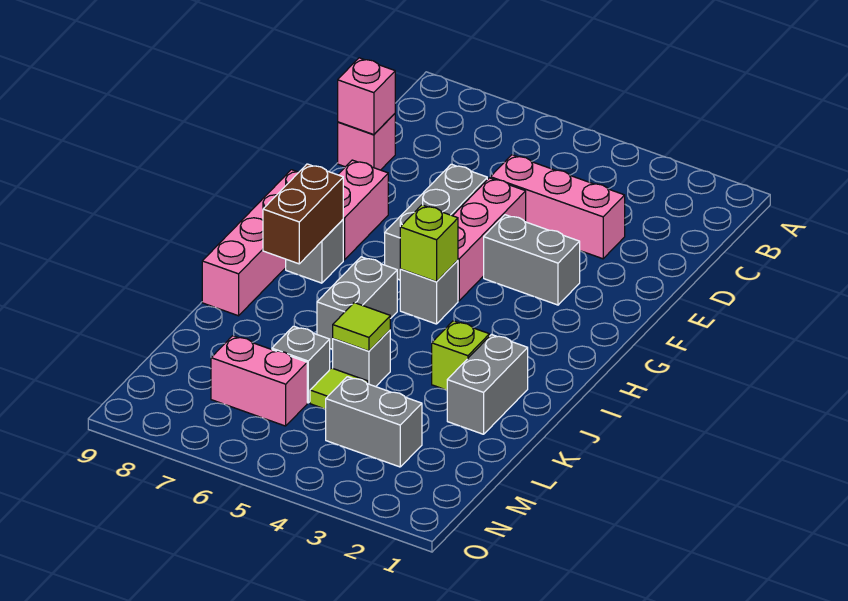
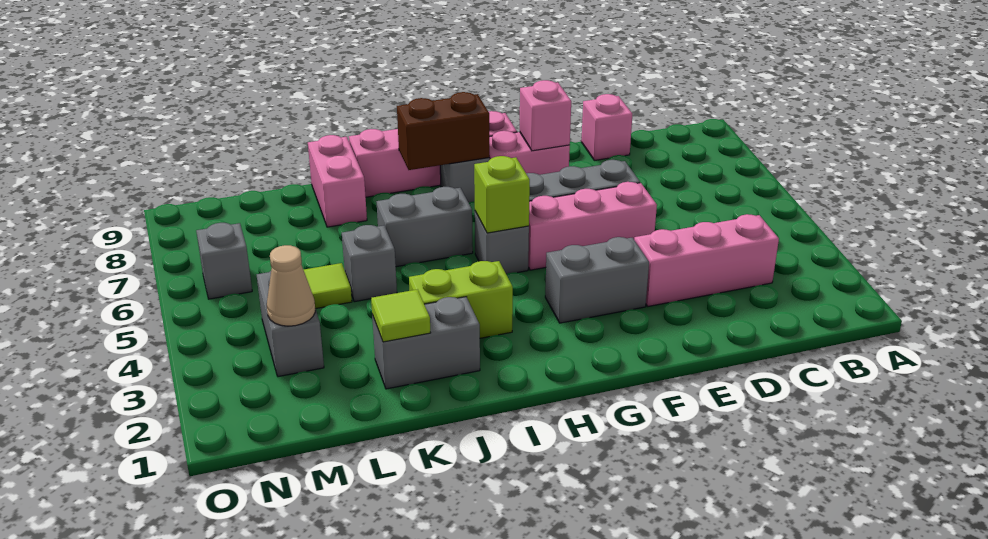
pink 1x3 brick [490,155,625,259] -> pink 1x3 brick turned to [634,214,779,306]
pink 1x1 brick [338,58,395,135] -> pink 1x1 brick moved to [520,80,571,151]
grey 1x2 brick [484,215,580,305] -> grey 1x2 brick turned to [545,237,649,323]
lime 1x1 brick [432,321,489,390] -> lime 1x2 brick [409,261,513,338]
lime 1x1 tile [333,303,390,351] -> lime 1x1 tile moved to [371,289,430,342]
grey 1x1 brick [272,326,330,403] -> grey 1x1 brick moved to [196,223,252,299]
none -> tan 1x1 cone [267,245,315,326]
pink 1x2 brick [211,336,307,426] -> pink 1x2 brick moved to [308,135,367,227]

